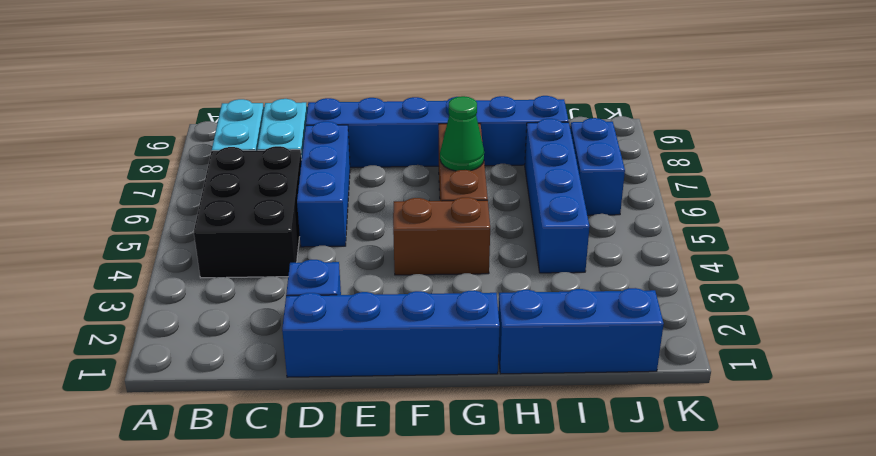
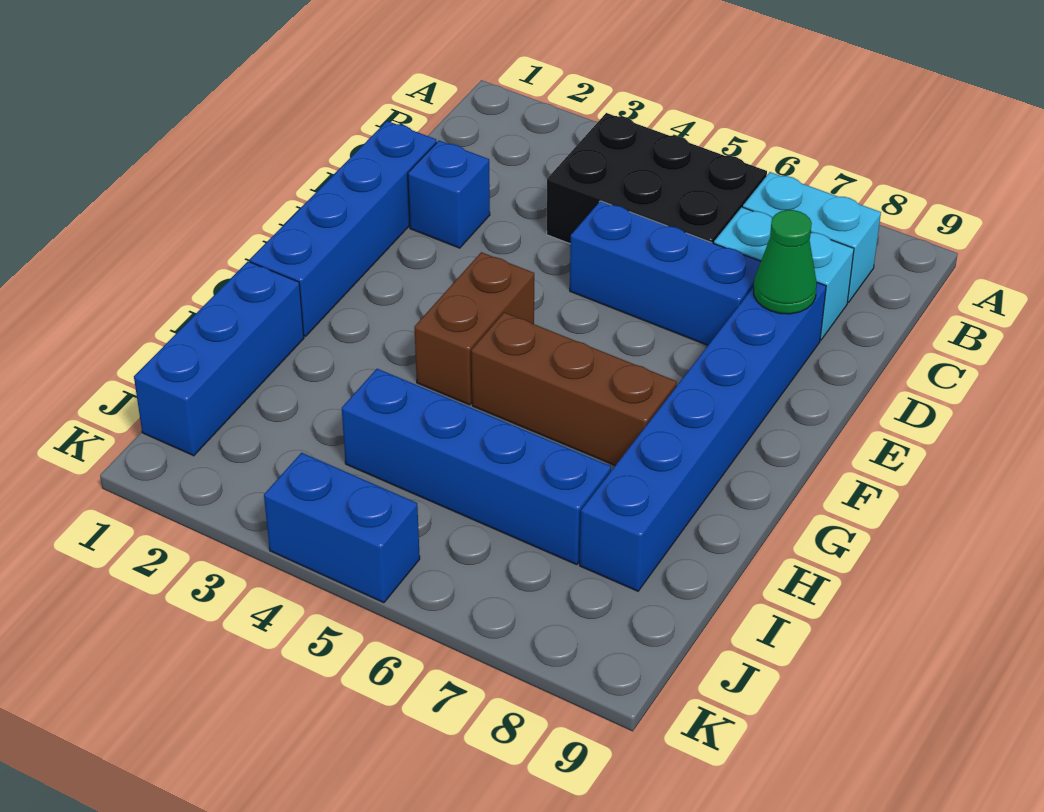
green 1x1 cone [440,96,484,171] -> green 1x1 cone moved to [754,210,817,314]
blue 1x2 brick [570,118,625,215] -> blue 1x2 brick moved to [264,453,420,603]

